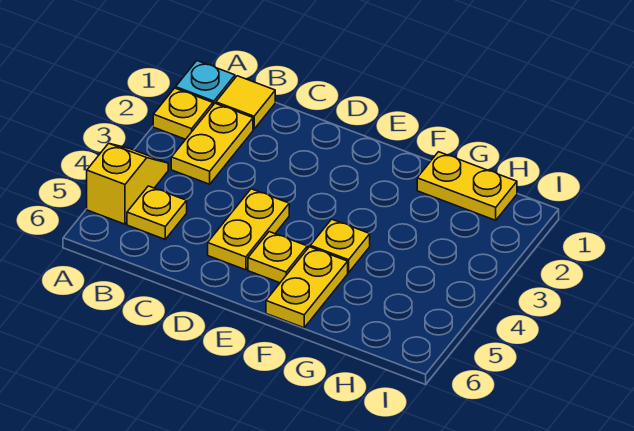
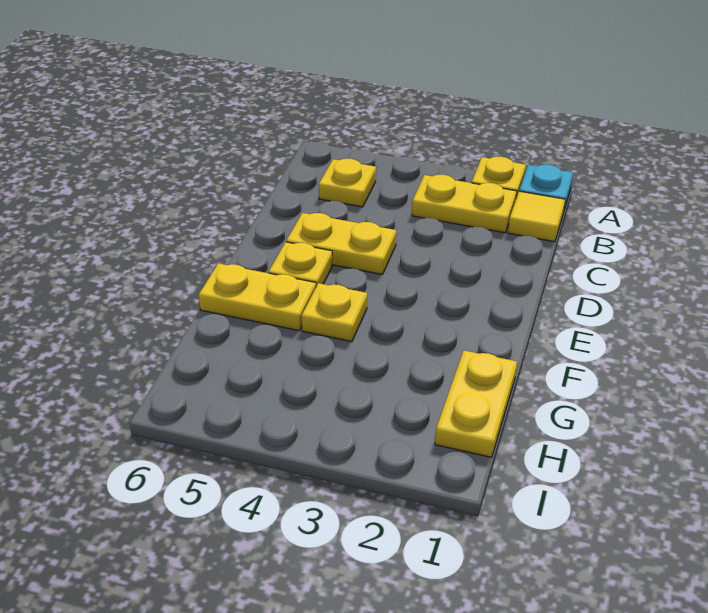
yellow 1x2 slope [87,143,168,224] -> none

